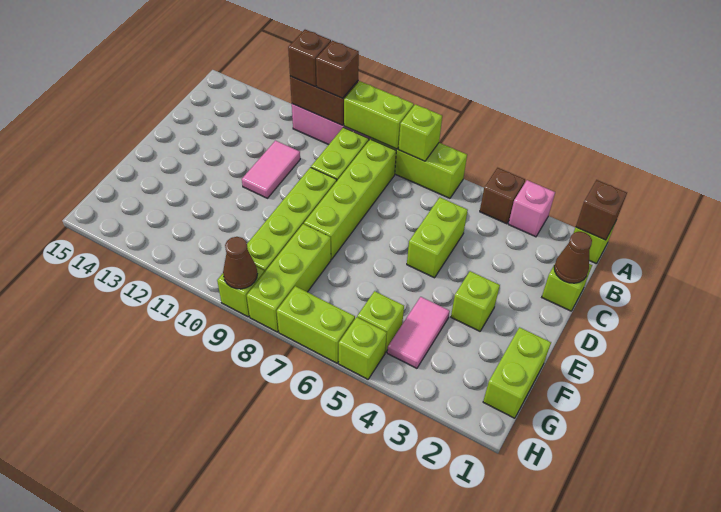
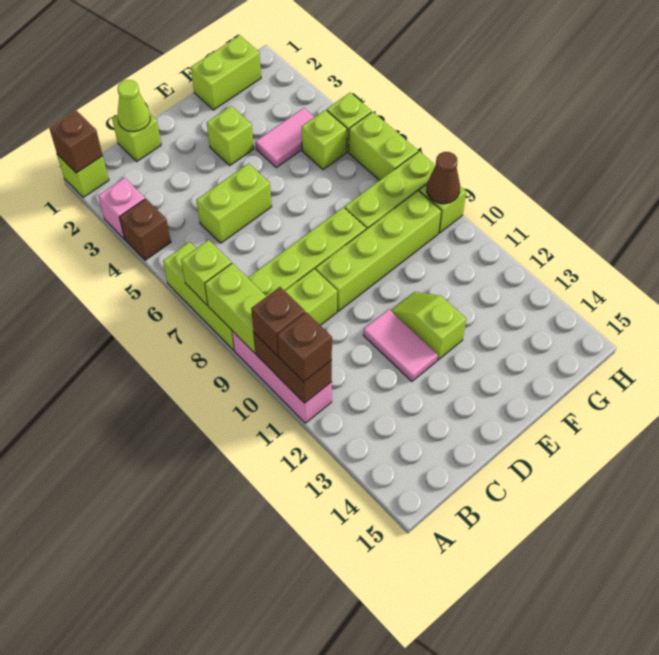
brown 1x1 cone [554,232,592,283] -> lime 1x1 cone [117,80,150,132]
pink 1x2 tile [242,141,300,198] -> pink 1x2 tile turned to [363,309,438,381]
none -> lime 1x2 slope [391,292,466,360]

